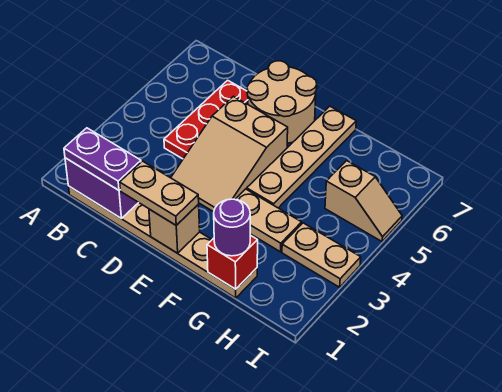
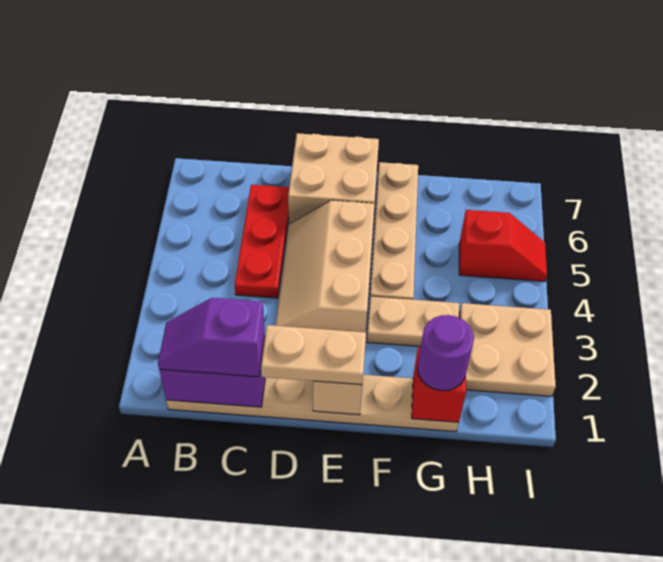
purple 1x2 plate [64,128,141,190] -> purple 1x2 slope [158,298,265,377]
tan 2x3 slope [171,96,288,212] -> tan 2x3 slope turned to [275,200,375,332]
tan 2x2 round brick [247,61,317,143] -> tan 2x2 brick [288,133,379,224]
tan 1x2 plate [282,223,361,287] -> tan 2x2 plate [459,303,556,396]
tan 1x2 slope [325,161,402,241] -> red 1x2 slope [459,210,547,281]

